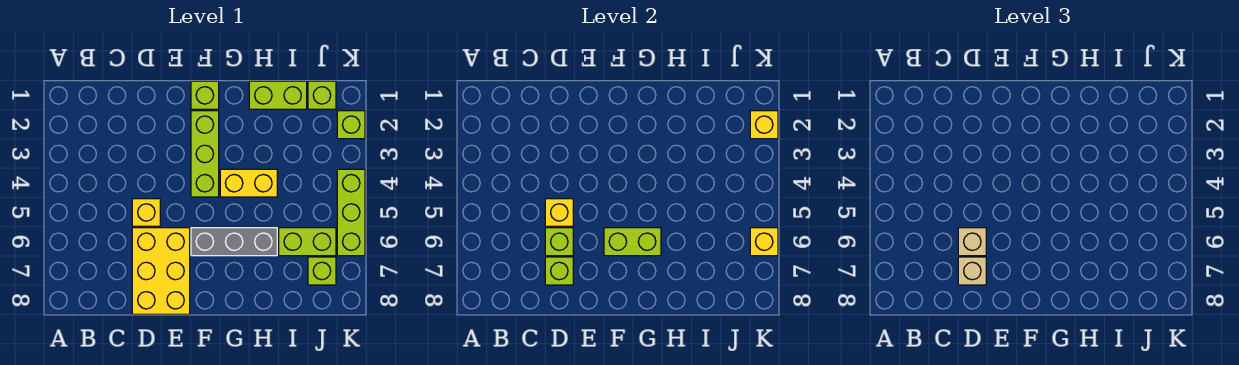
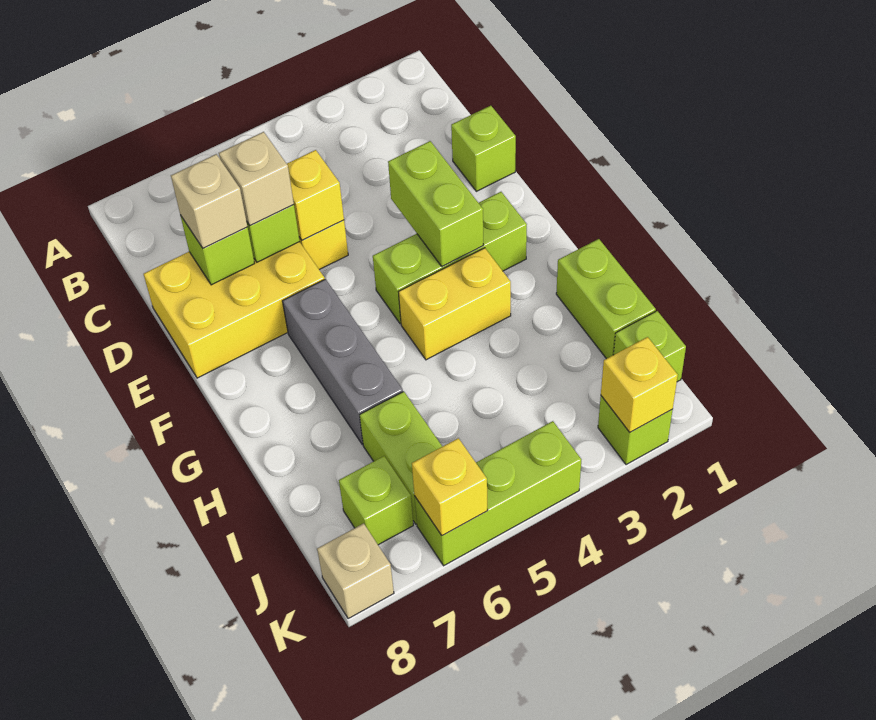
lime 1x1 brick [191,81,219,109] -> lime 1x1 brick moved to [451,106,516,191]
lime 1x2 brick [604,228,661,256] -> lime 1x2 brick moved to [388,141,484,267]
yellow 1x2 brick [220,169,277,197] -> yellow 1x2 brick turned to [399,248,511,360]
none -> tan 1x1 brick [317,523,394,619]

